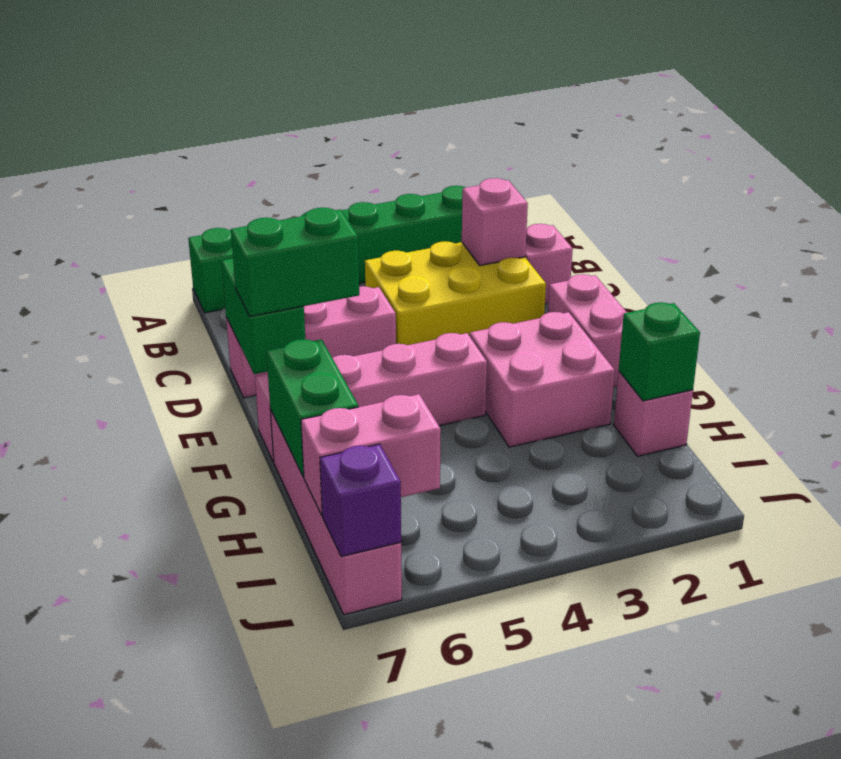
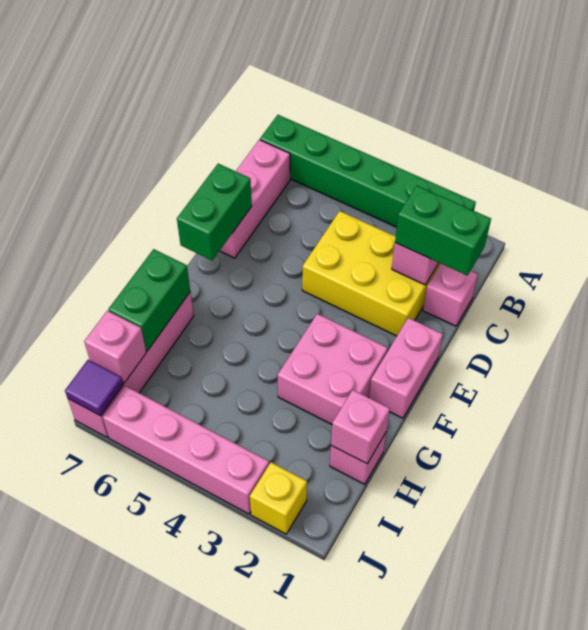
pink 1x3 brick [226,286,396,398] -> pink 1x3 brick turned to [220,140,290,258]
green 1x2 brick [231,208,359,317] -> green 1x2 brick moved to [395,186,491,276]
pink 1x4 brick [255,333,487,462] -> pink 1x4 brick moved to [103,386,269,514]
green 1x1 brick [619,303,700,401] -> pink 1x1 brick [331,390,390,464]
pink 1x2 brick [301,394,441,516] -> pink 1x1 brick [84,311,146,383]
none -> yellow 1x1 brick [250,462,307,534]
purple 1x1 brick [320,444,401,557] -> purple 1x1 tile [65,360,123,416]

